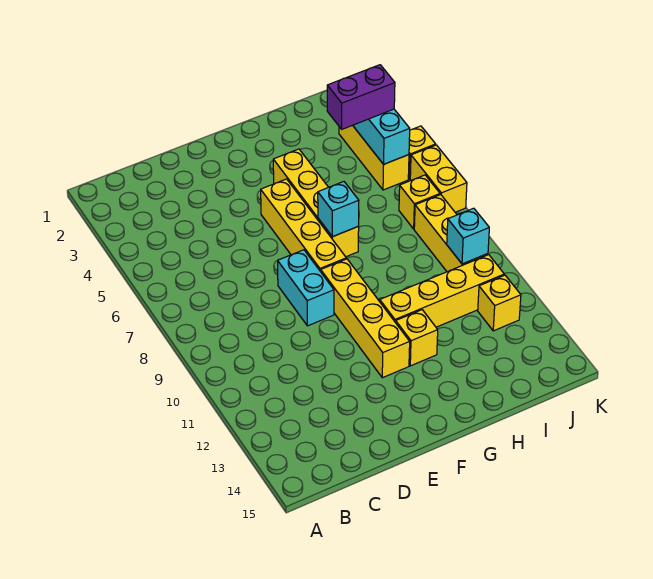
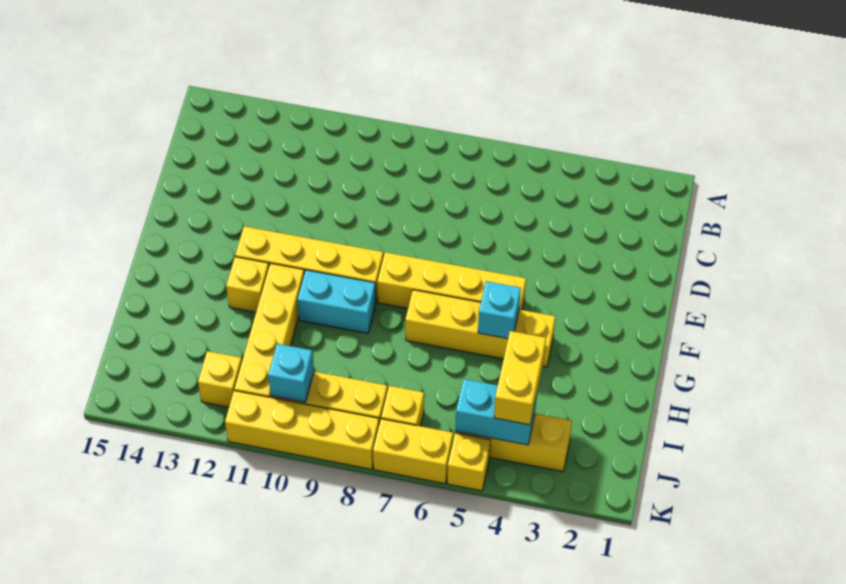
cyan 1x2 brick [278,250,334,326] -> cyan 1x2 brick moved to [298,270,376,333]
cyan 1x1 brick [318,182,359,237] -> cyan 1x1 brick moved to [478,281,521,339]
purple 1x2 brick [327,65,395,129] -> yellow 1x2 brick [494,331,546,425]
none -> yellow 1x4 brick [225,391,379,469]

